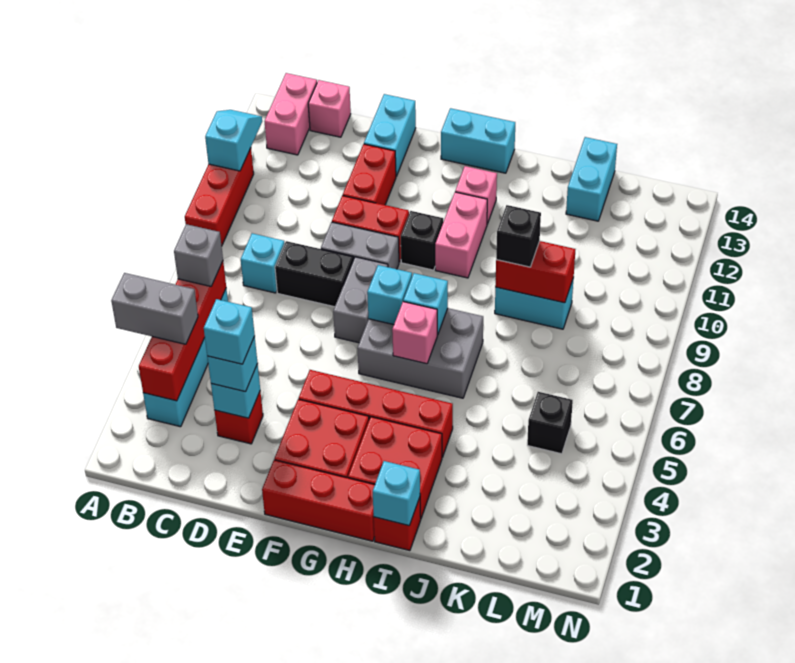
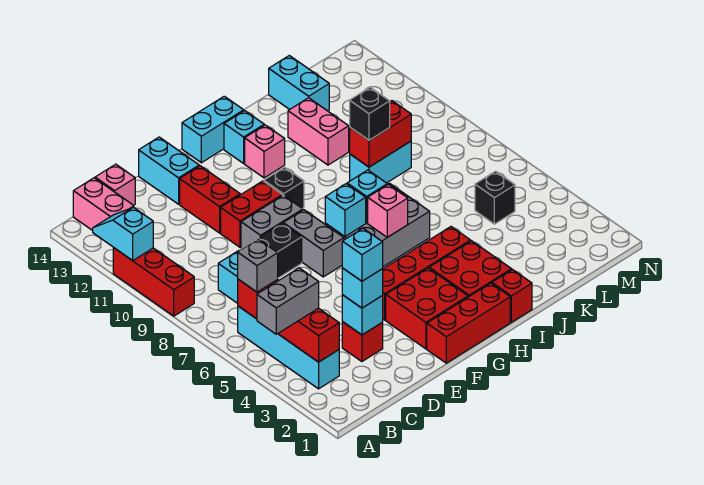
pink 1x2 brick [435,192,487,278] -> pink 1x2 brick moved to [288,98,349,165]
cyan 1x1 brick [373,461,420,526] -> cyan 1x1 brick moved to [224,111,264,163]

